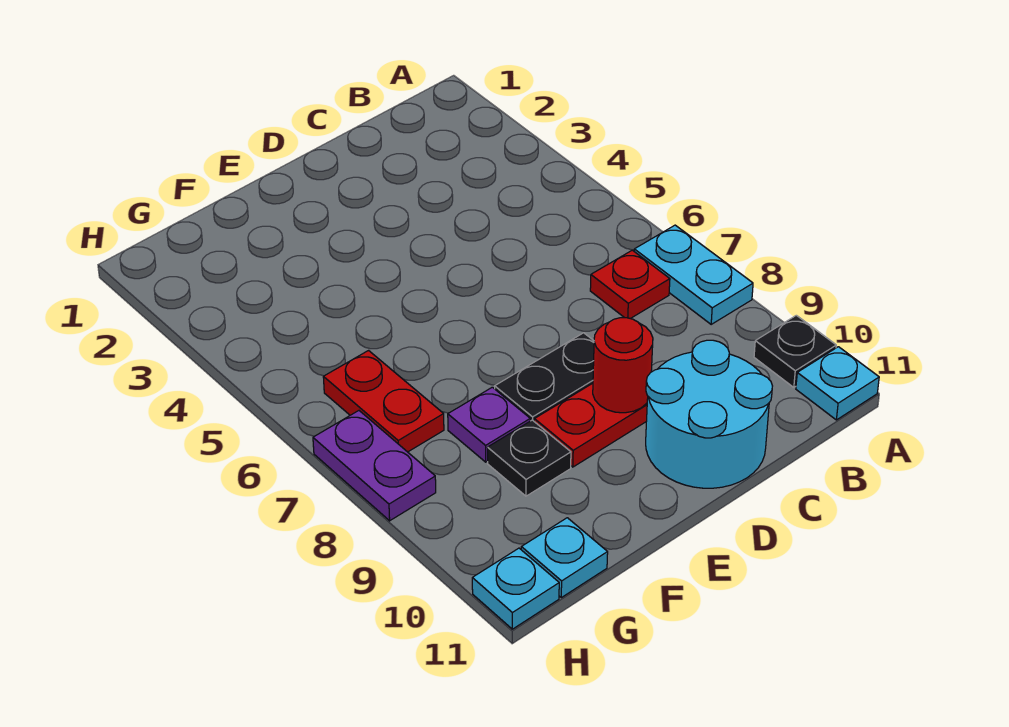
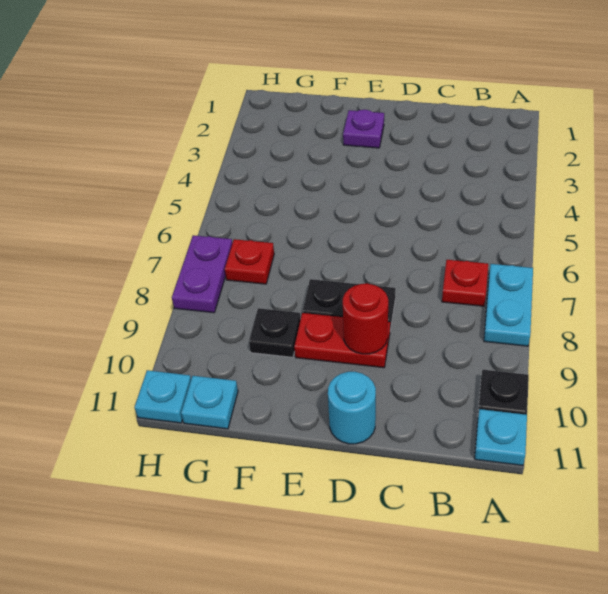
cyan 2x2 round brick [646,340,772,488] -> cyan 1x1 round brick [328,372,376,444]
purple 1x1 plate [448,387,530,462] -> purple 1x1 plate moved to [343,110,384,148]
red 1x2 plate [323,351,444,452] -> red 1x1 plate [225,239,274,284]

